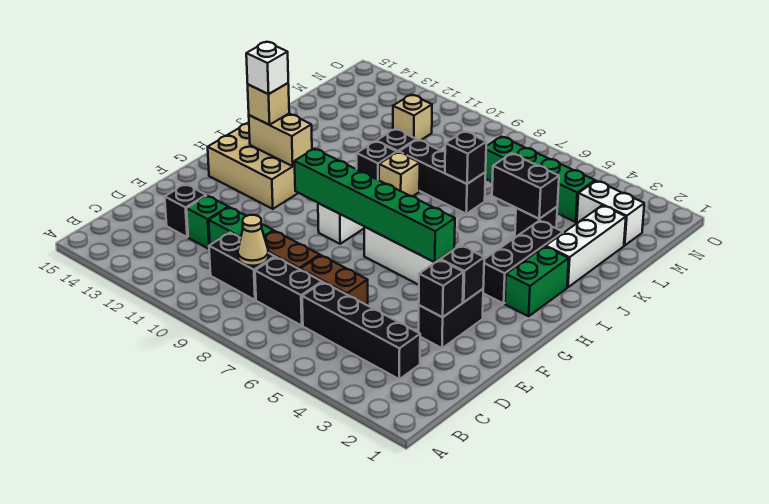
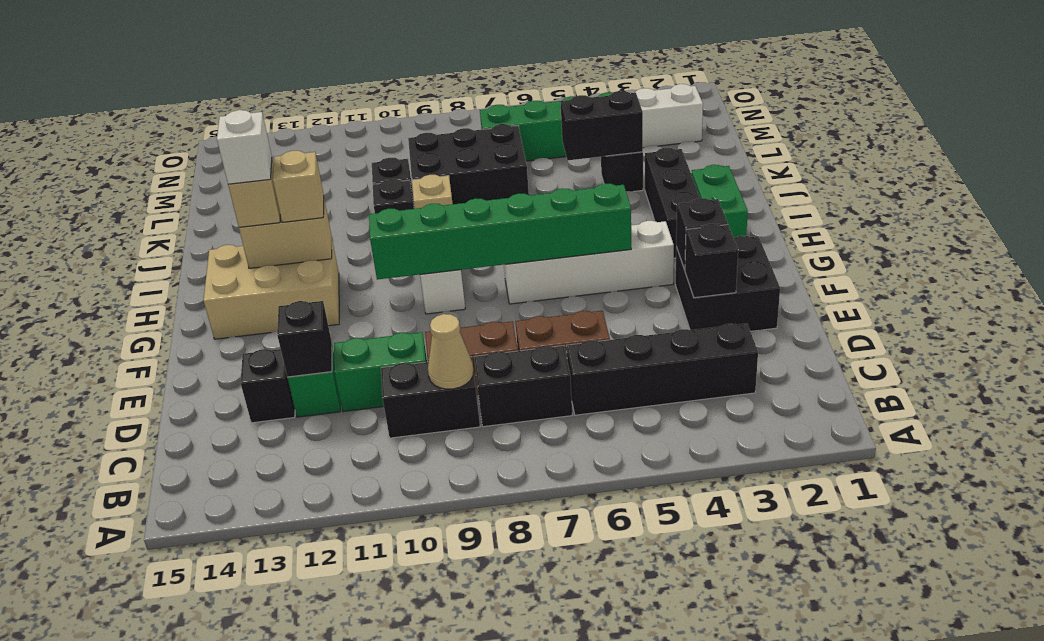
black 1x2 brick [419,289,483,348] -> black 2x2 brick [676,236,780,331]
white 1x3 brick [546,205,626,287] -> none
black 1x3 brick [399,140,486,214] -> black 2x3 brick [408,124,529,204]
black 1x1 brick [445,131,486,184] -> black 1x1 brick moved to [277,301,332,377]
tan 1x1 brick [393,95,432,141] -> tan 1x1 brick moved to [273,151,324,222]

